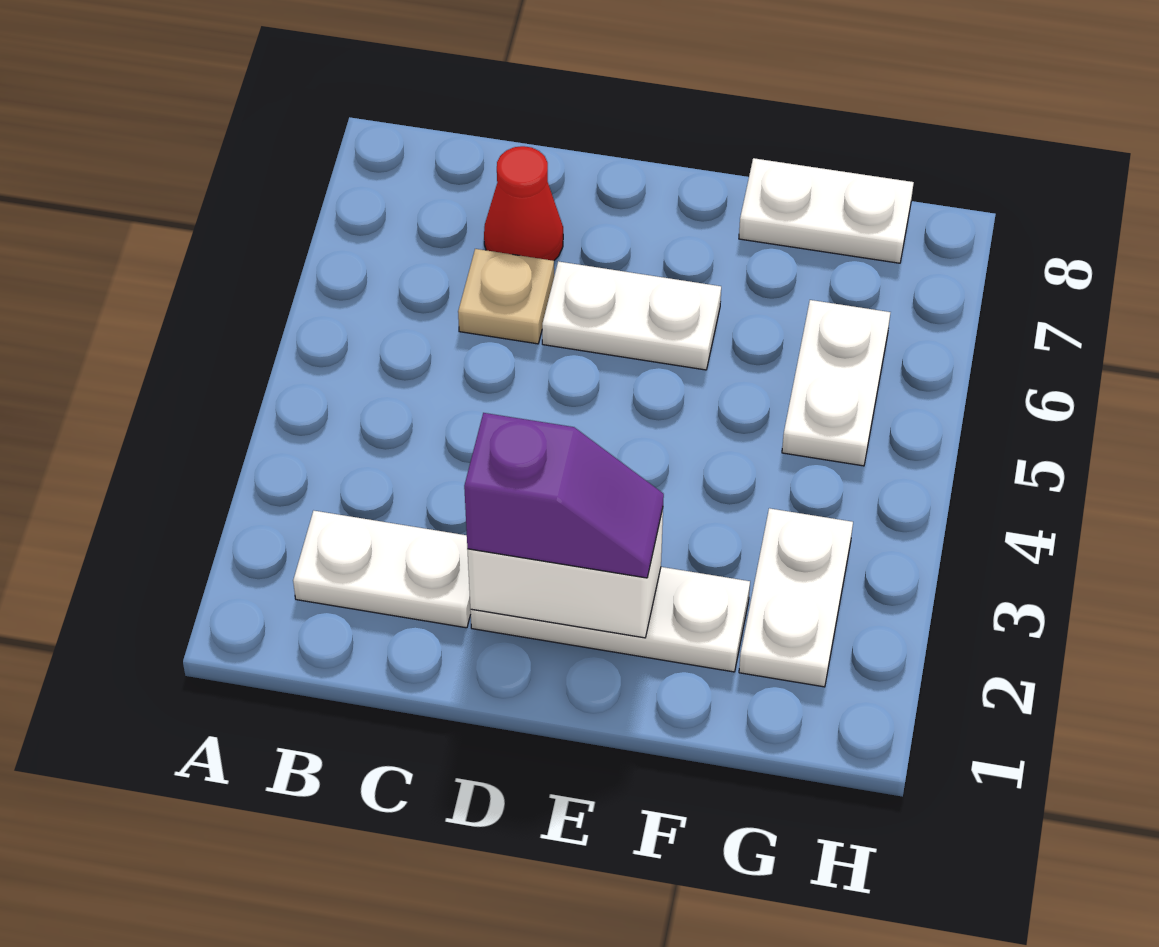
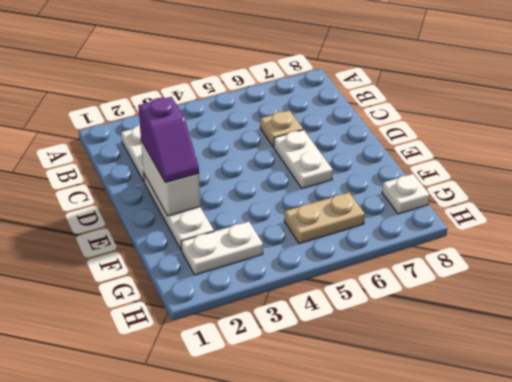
red 1x1 cone [484,146,563,261] -> none
white 1x2 plate [739,158,914,263] -> white 1x1 plate [382,174,430,214]
white 1x2 plate [782,300,890,466] -> tan 1x2 plate [284,192,365,244]

